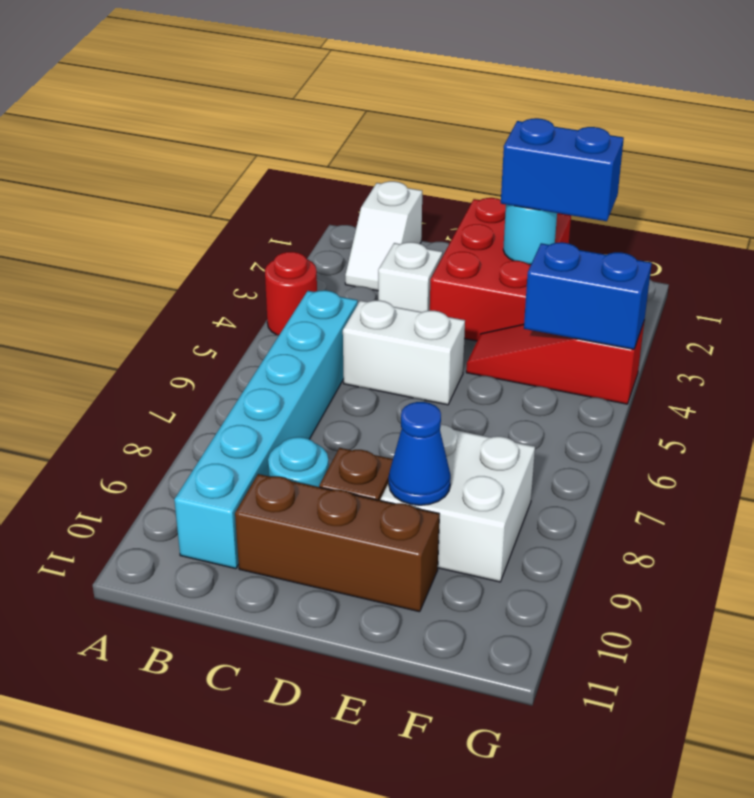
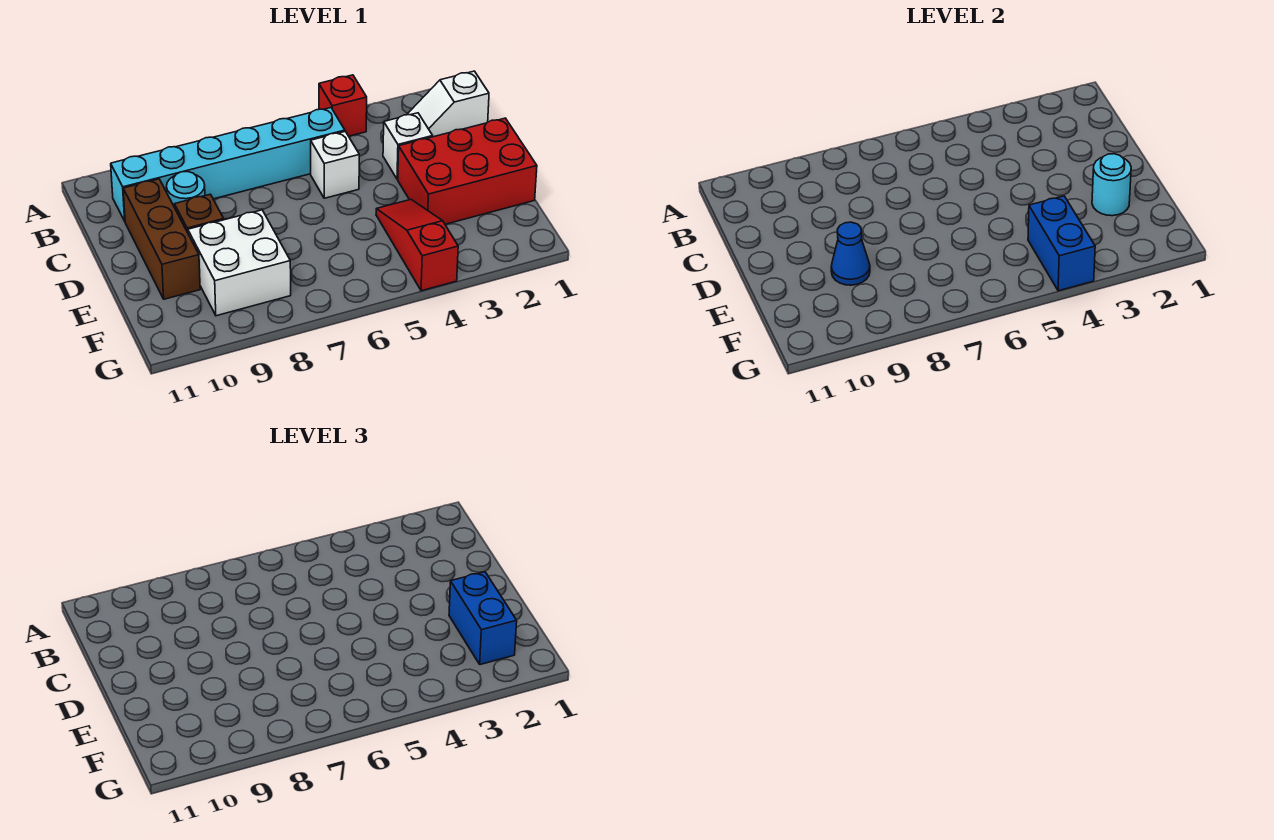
red 1x1 round brick [265,252,317,335] -> red 1x1 brick [319,75,367,136]
white 1x2 brick [343,300,465,405] -> white 1x1 brick [311,131,359,198]

